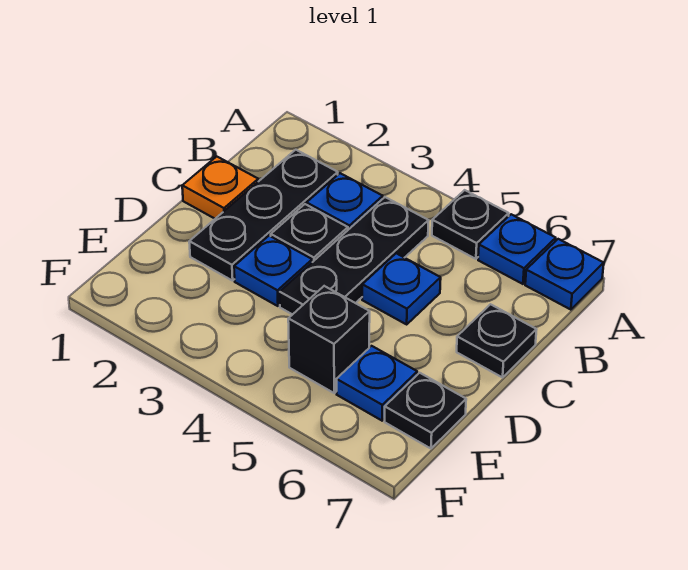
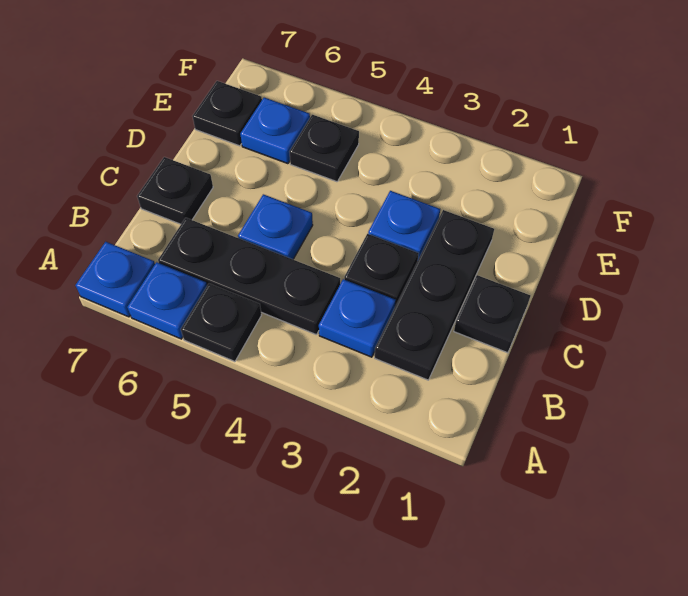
black 1x3 plate [280,197,429,315] -> black 1x3 plate turned to [158,218,340,335]
orange 1x1 plate [182,156,258,219] -> black 1x1 plate [454,275,531,353]
black 1x1 brick [288,286,370,393] -> black 1x1 plate [290,115,359,182]

